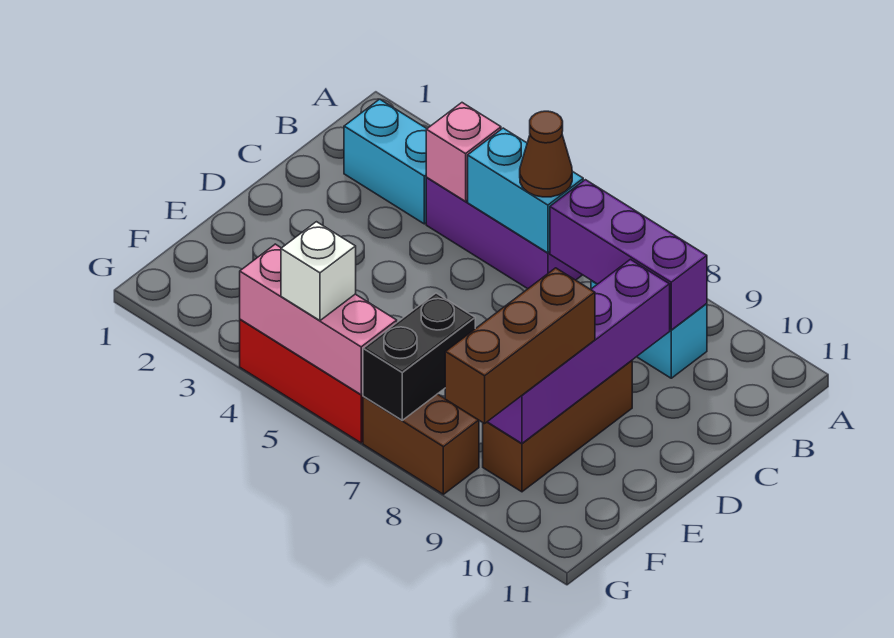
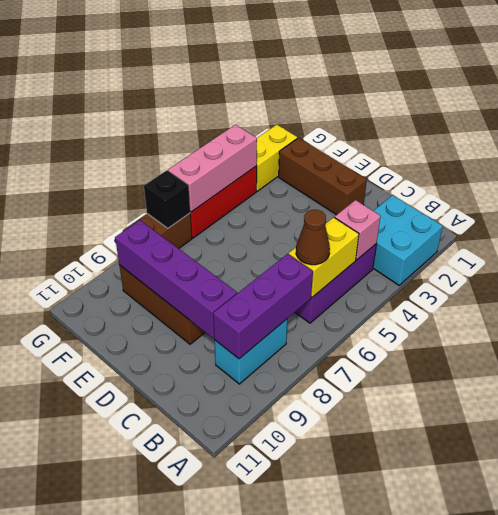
cyan 1x2 brick [344,99,427,224] -> cyan 2x2 brick [373,195,443,285]
cyan 1x2 brick [468,128,583,253] -> yellow 1x2 brick [289,217,359,297]
brown 1x3 brick [445,268,595,424] -> brown 1x3 brick moved to [279,138,367,215]
black 1x2 brick [363,293,475,420] -> black 1x1 brick [144,170,190,228]
none -> yellow 1x2 brick [256,124,297,191]
white 1x1 brick [281,222,356,321] -> none

